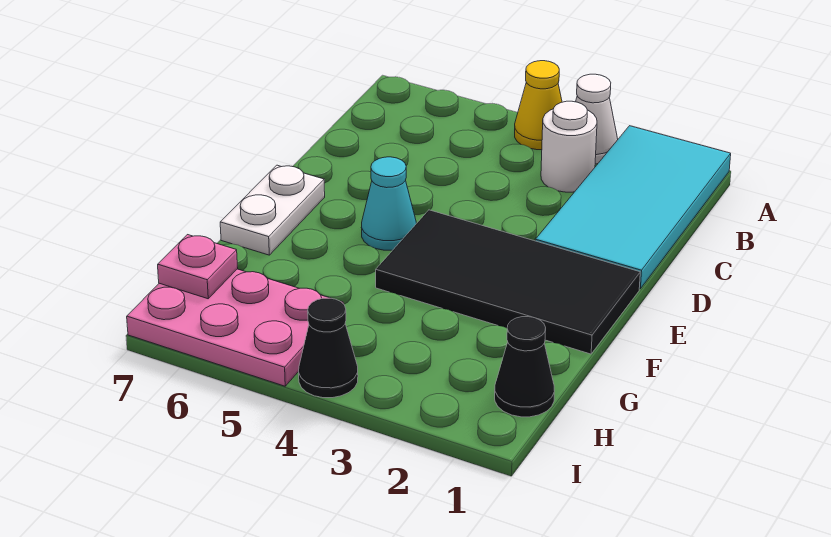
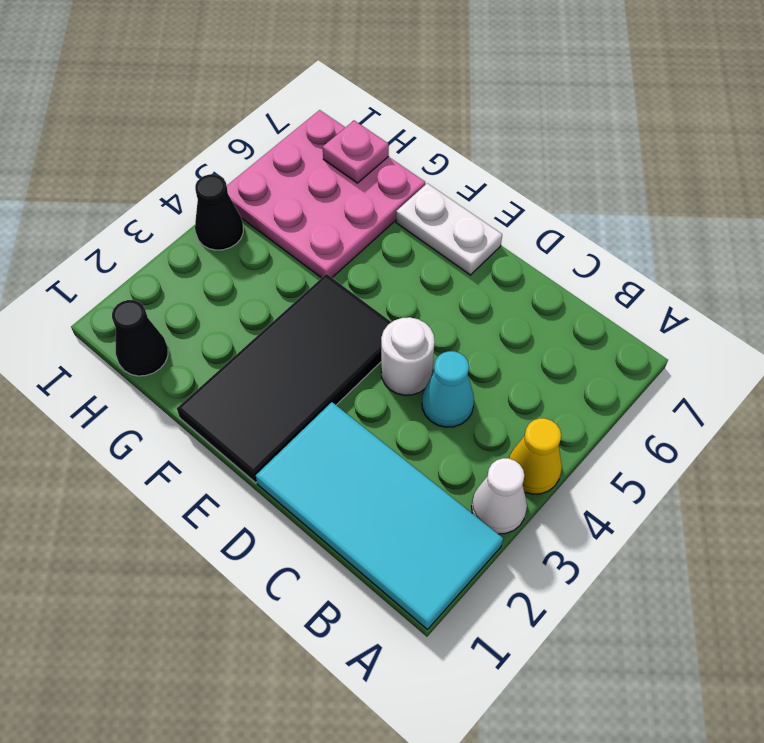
white 1x1 round brick [541,101,597,192] -> white 1x1 round brick moved to [381,317,435,395]
cyan 1x1 cone [361,157,416,250] -> cyan 1x1 cone moved to [422,351,474,427]
pink 2x3 plate [127,269,343,386] -> pink 3x3 plate [227,110,425,278]

